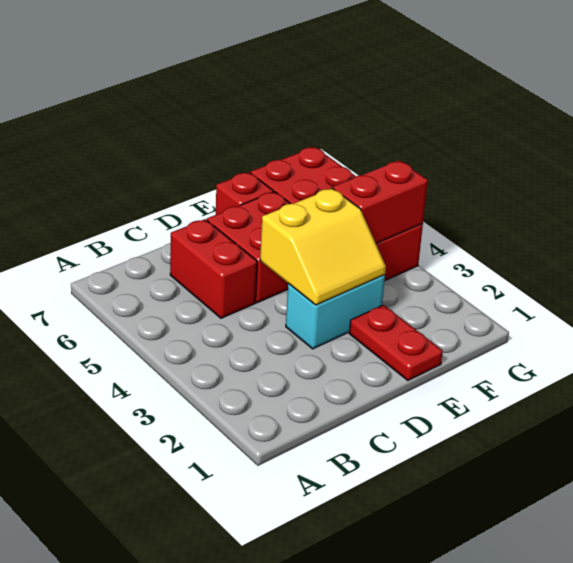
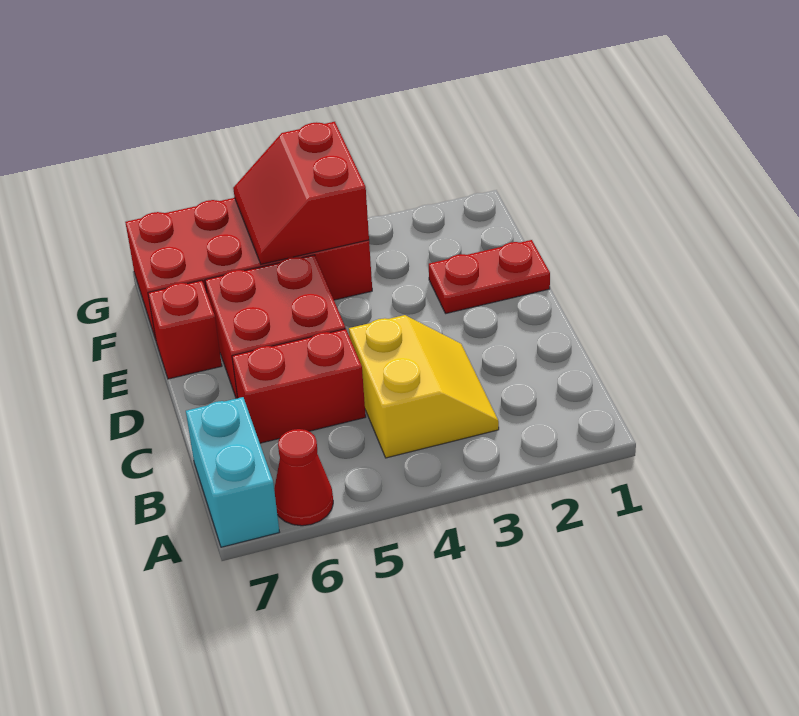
none -> red 1x1 cone [274,429,333,526]
cyan 1x2 brick [286,275,385,349] -> cyan 1x2 brick moved to [186,397,279,547]
yellow 2x2 slope [260,188,386,305] -> yellow 2x2 slope moved to [349,315,499,458]

